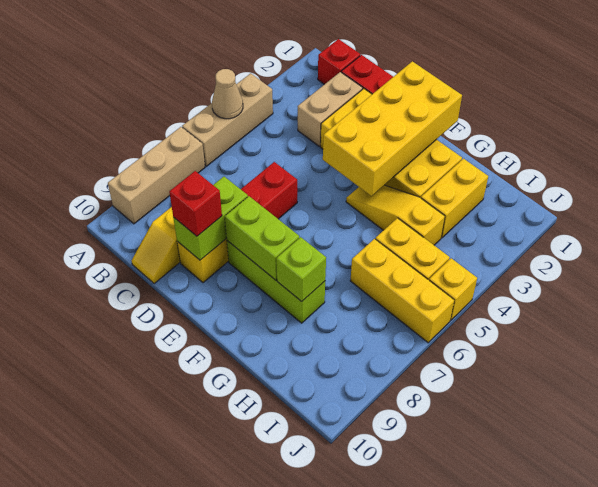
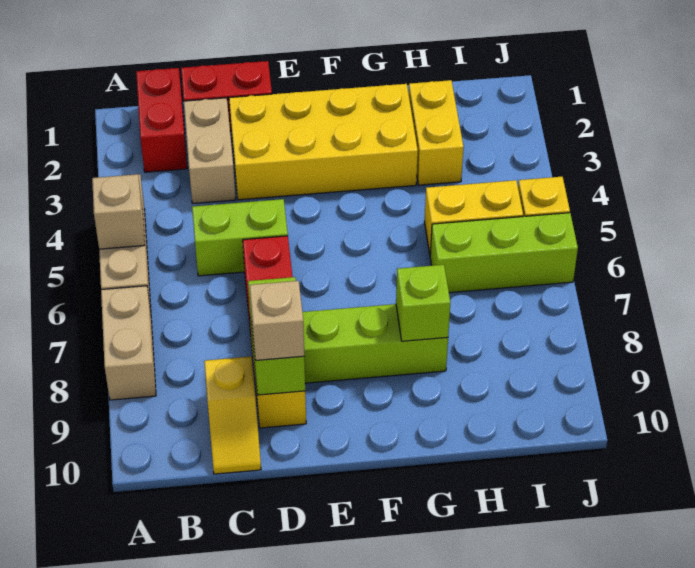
tan 1x1 cone [212,69,243,119] -> tan 1x1 brick [92,174,145,249]
tan 1x3 brick [108,127,205,224] -> tan 1x2 brick [101,286,156,400]
red 1x1 brick [318,39,360,84] -> red 1x2 brick [136,68,187,172]
red 1x1 brick [169,171,222,236] -> tan 1x1 brick [250,281,304,360]
yellow 2x4 brick [323,61,462,196] -> none
lime 1x2 brick [225,196,299,280] -> lime 1x2 brick moved to [192,199,288,276]
yellow 1x3 slope [346,185,445,245] -> none
yellow 1x3 brick [350,239,454,343] -> lime 1x3 brick [430,213,578,293]

